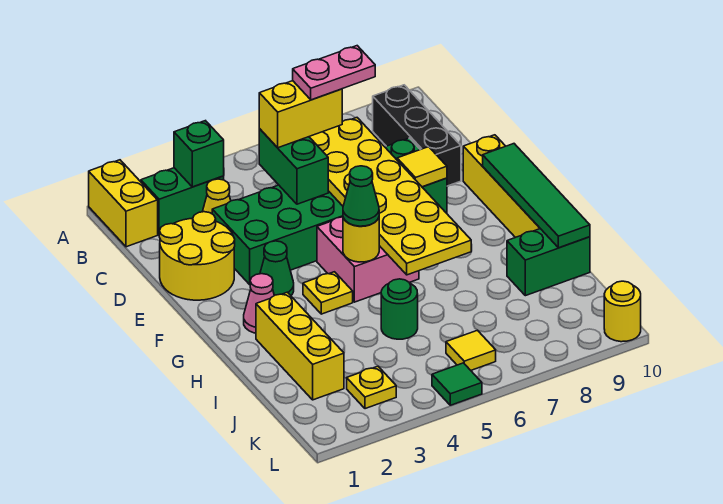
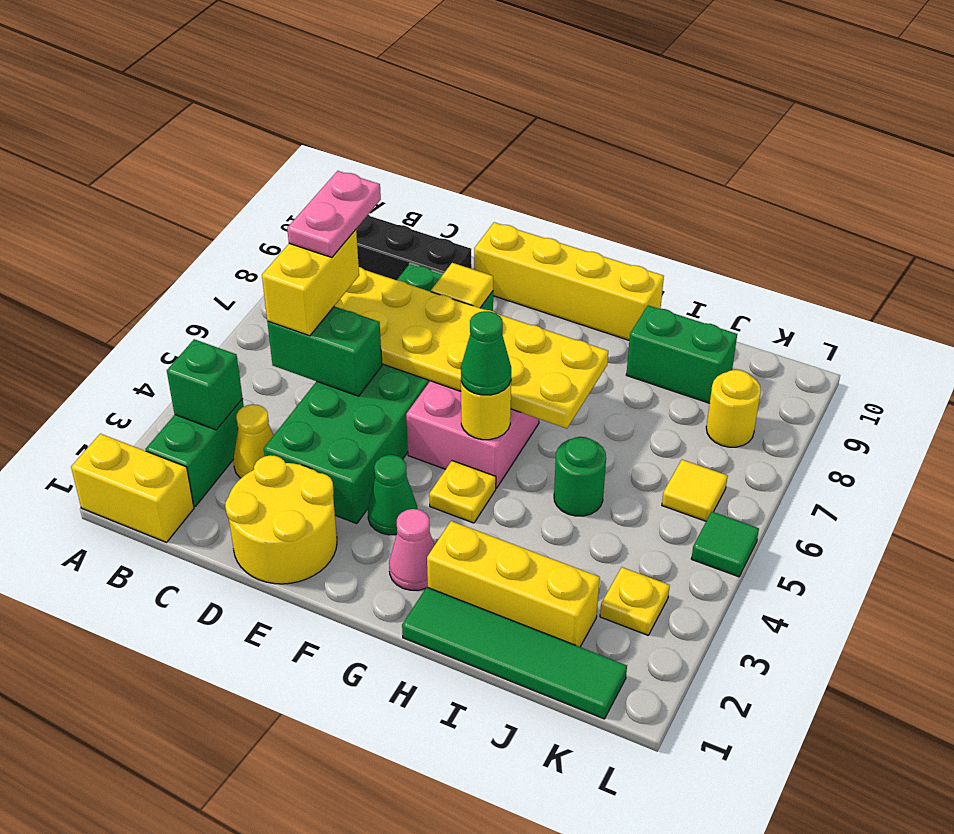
green 1x4 tile [483,144,590,248] -> green 1x4 tile moved to [402,587,627,719]
green 1x2 brick [507,229,590,296] -> green 1x2 brick turned to [626,305,737,403]
yellow 1x1 round brick [604,281,641,342] -> yellow 1x1 round brick moved to [706,370,761,447]

